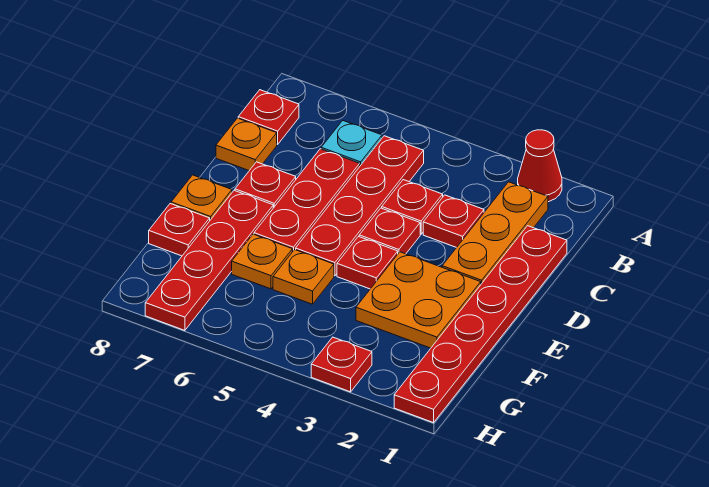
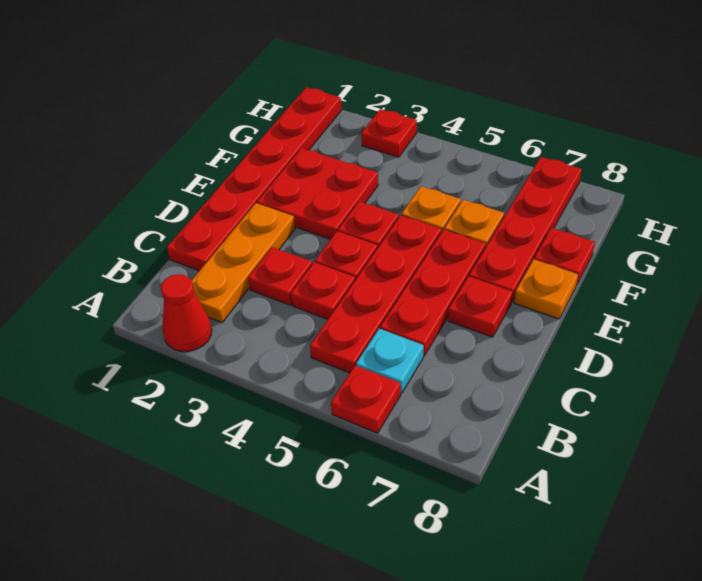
red 1x1 plate [238,90,299,144] -> red 1x1 plate moved to [331,365,401,433]
orange 1x1 plate [216,118,277,171] -> none
orange 2x2 plate [356,252,481,348] -> red 2x2 plate [257,148,378,239]

